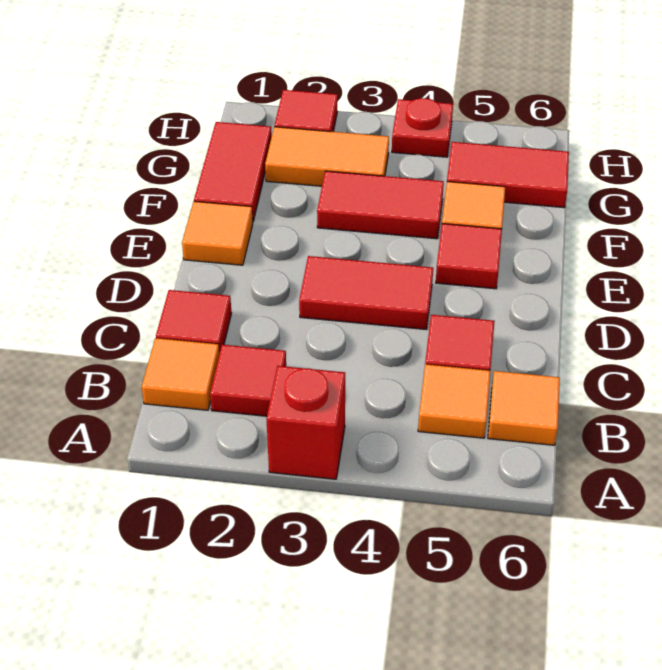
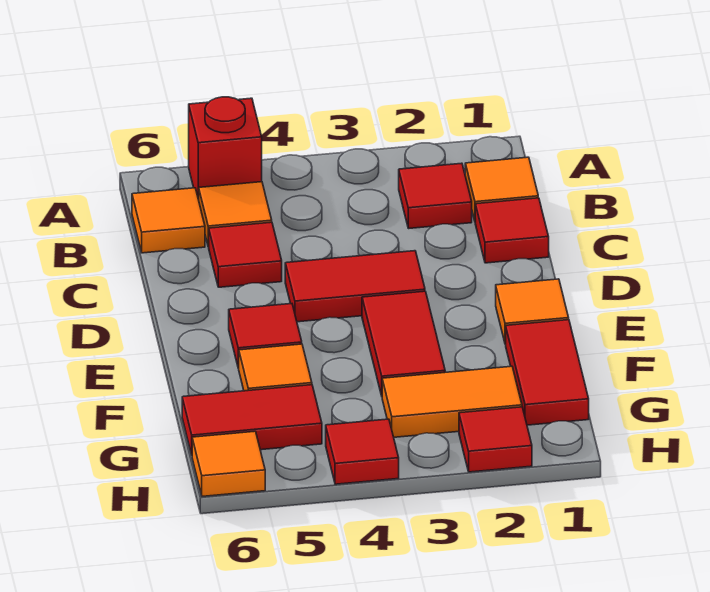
red 1x1 brick [266,366,345,479] -> red 1x1 brick moved to [189,97,262,200]
red 1x2 tile [317,171,444,239] -> red 1x2 tile turned to [362,291,445,396]
red 1x1 plate [392,98,453,157] -> red 1x1 tile [326,419,399,484]
none -> orange 1x1 tile [192,431,265,496]

